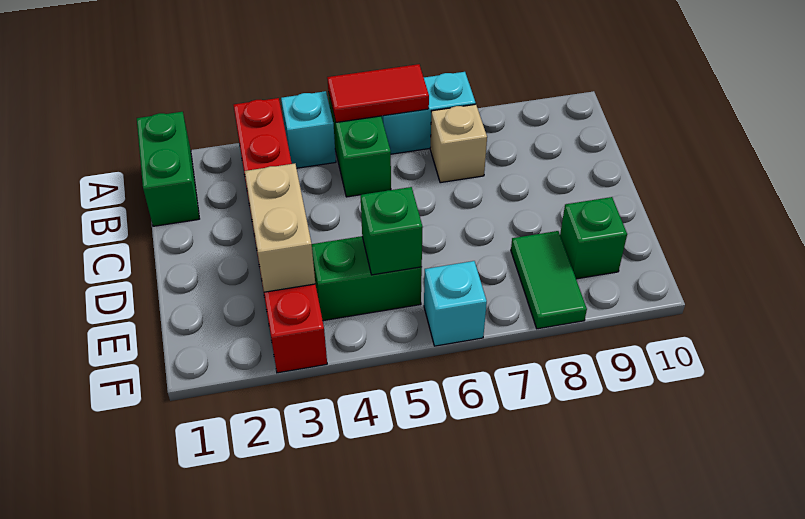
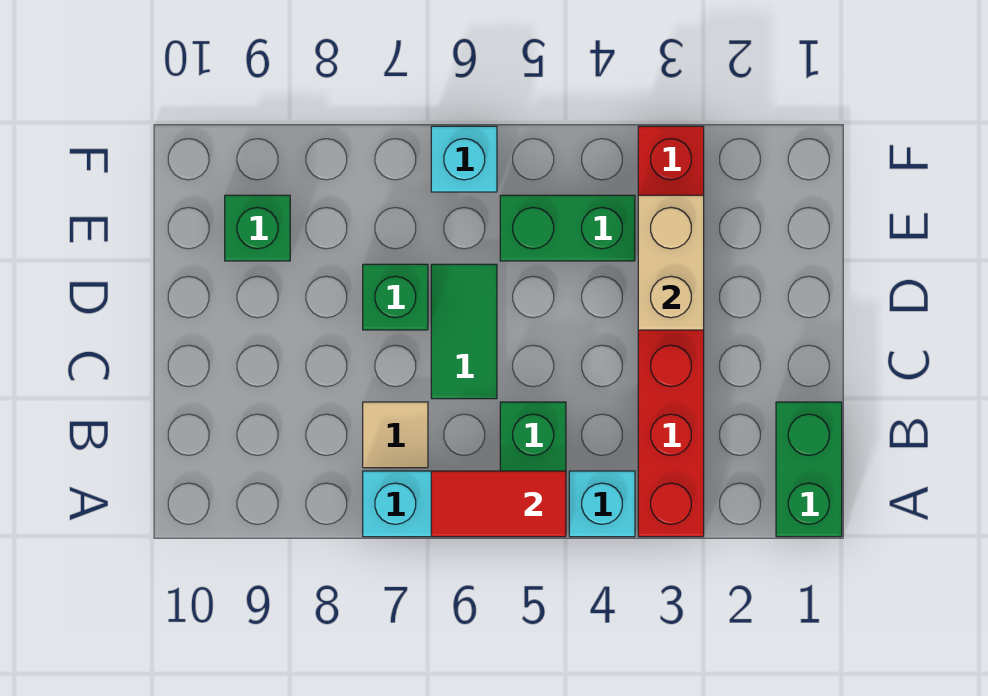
tan 1x1 brick [430,104,487,183] -> tan 1x1 tile [363,402,428,468]
green 1x1 brick [361,187,423,275] -> green 1x1 brick moved to [363,264,428,330]
green 1x2 tile [511,231,587,329] -> green 1x2 tile moved to [431,264,497,399]

